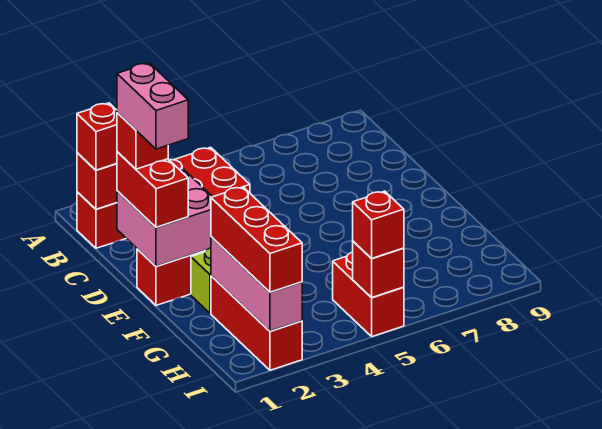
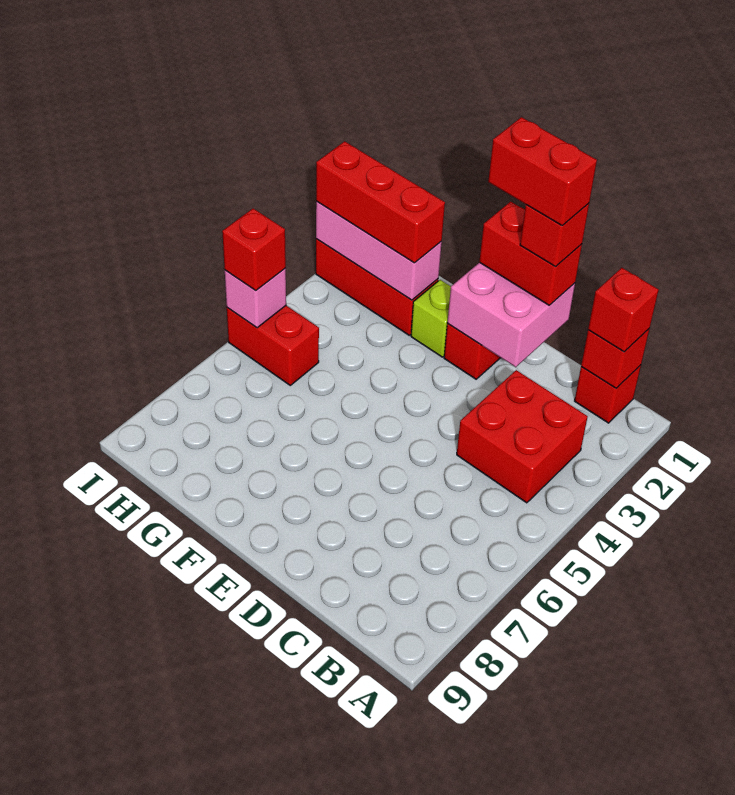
pink 1x2 brick [117,63,188,149] -> red 1x2 brick [488,117,597,226]
red 1x1 brick [353,241,404,298] -> pink 1x1 brick [225,268,286,328]

